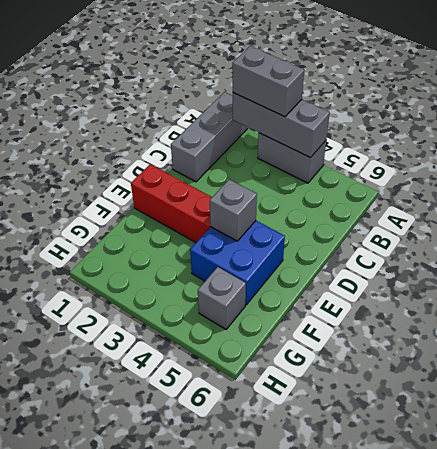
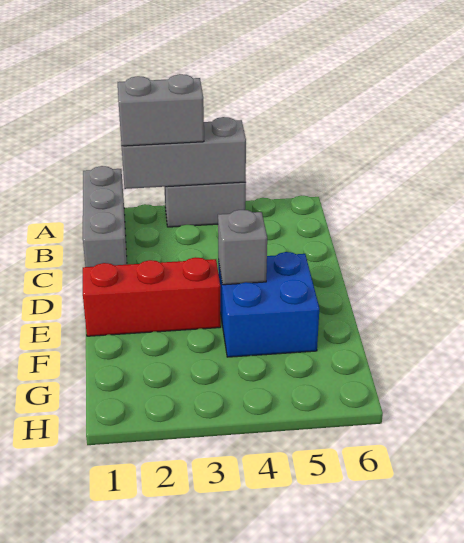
grey 1x1 brick [198,267,246,329] -> none

